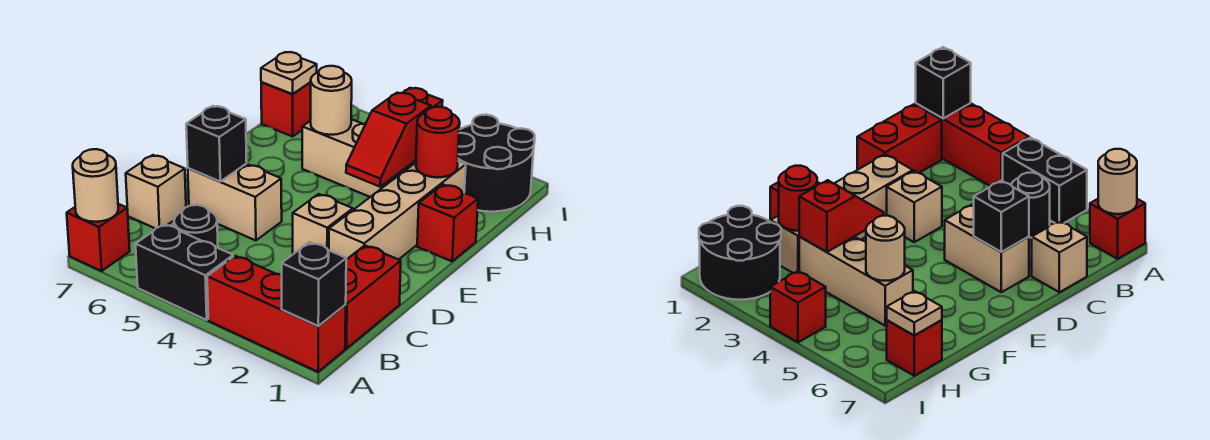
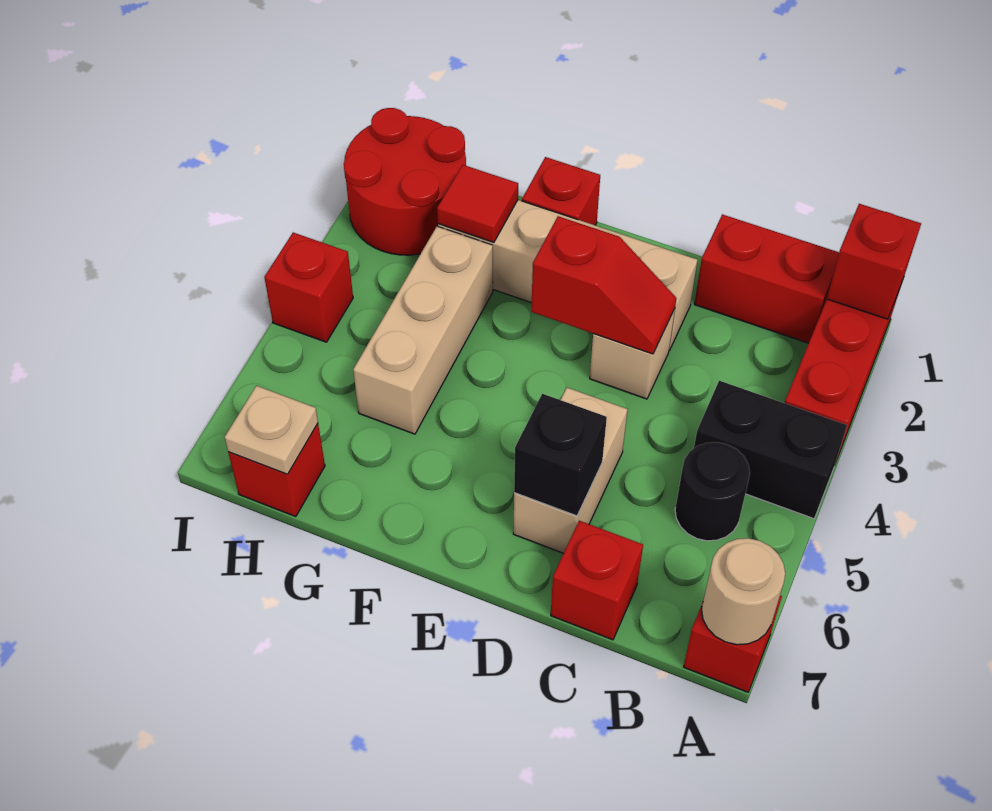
black 1x1 brick [282,242,346,326] -> red 1x1 brick [827,204,921,319]
black 1x2 brick [136,224,233,320] -> black 1x2 brick turned to [694,381,847,519]
tan 1x1 brick [126,155,186,229] -> red 1x1 brick [551,521,643,640]
red 1x2 slope [346,93,431,187] -> red 1x2 slope moved to [531,216,676,354]
red 1x1 round brick [416,107,460,178] -> red 1x1 tile [437,165,518,242]
tan 1x1 round brick [311,66,352,135] -> none
black 2x2 round brick [458,115,535,212] -> red 2x2 round brick [344,108,466,255]

